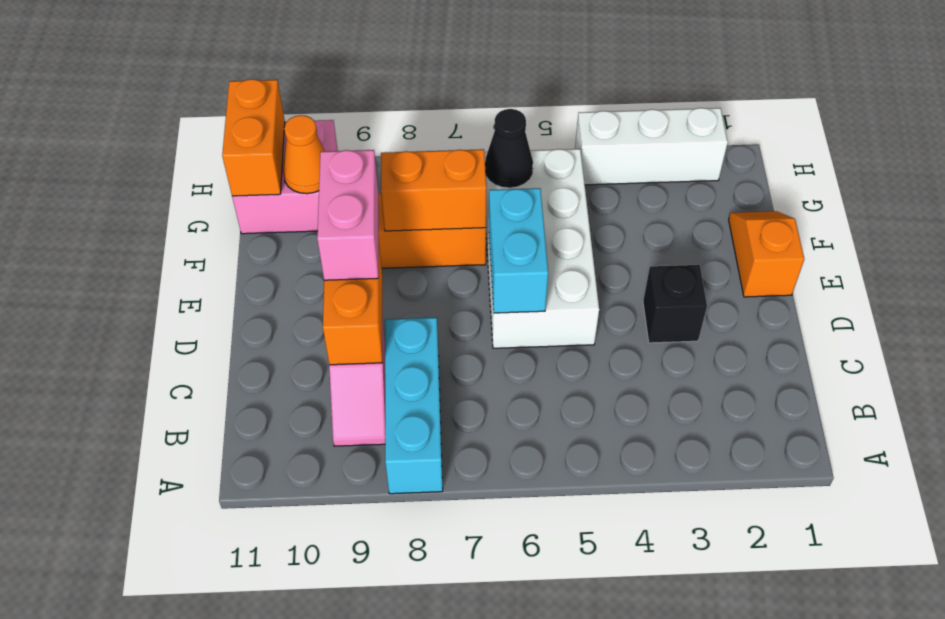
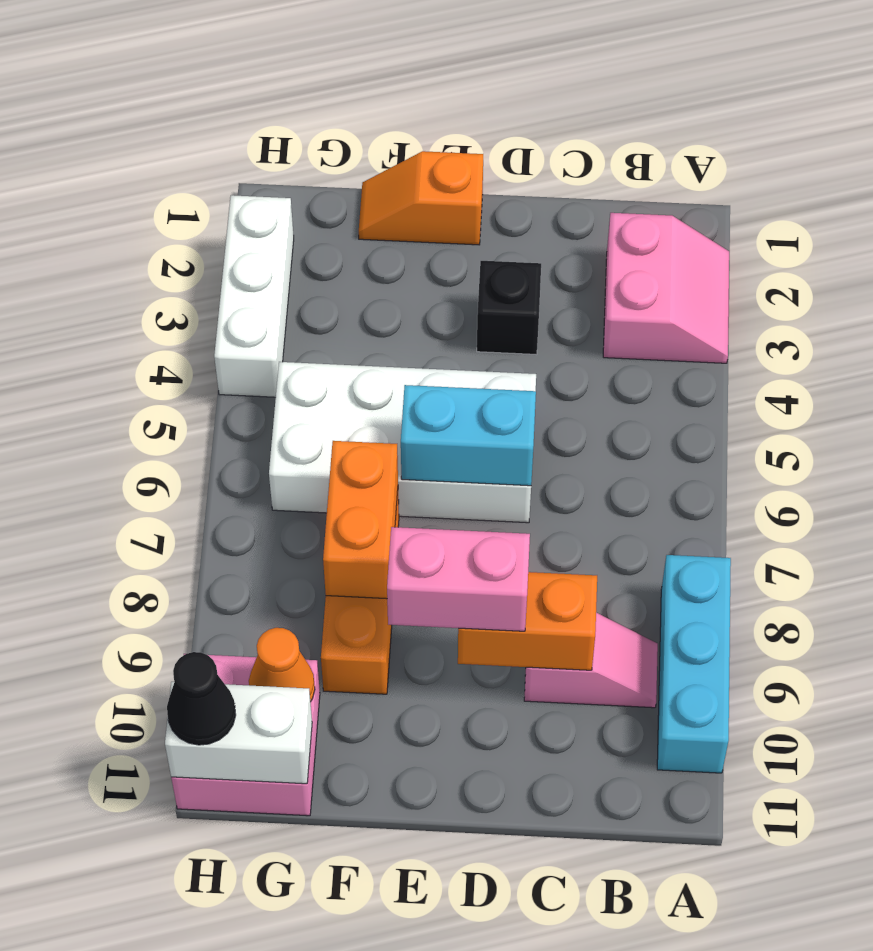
none -> pink 2x2 slope [603,213,729,363]
cyan 1x3 brick [385,318,443,494] -> cyan 1x3 brick turned to [657,555,731,773]
black 1x1 cone [485,109,533,187] -> black 1x1 cone moved to [167,652,236,745]
orange 1x2 brick [222,79,285,196] -> white 1x2 brick [165,682,312,784]

